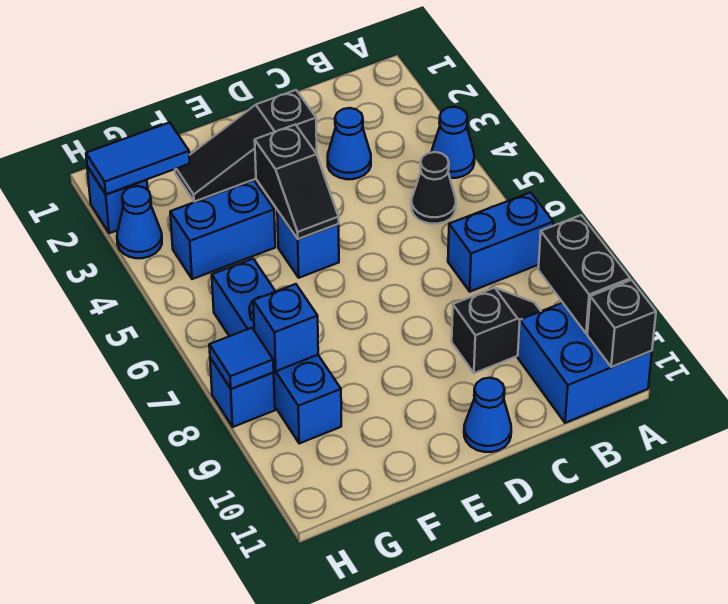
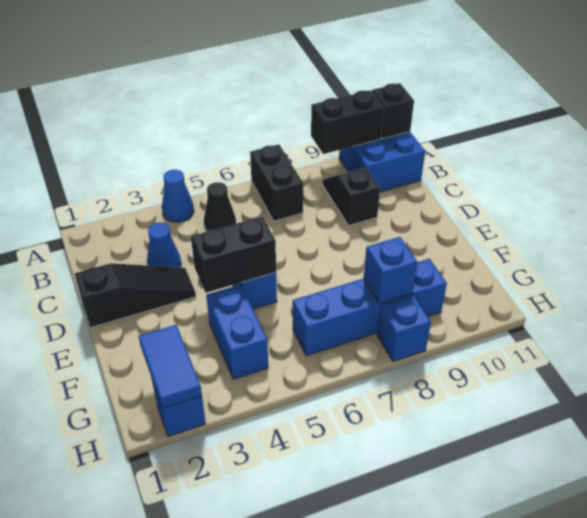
blue 1x2 brick [448,192,553,292] -> black 1x2 brick [250,144,303,221]
black 1x3 slope [175,90,317,202] -> black 1x3 slope turned to [74,263,196,328]
blue 1x1 cone [464,378,511,452] -> none
black 1x2 slope [255,124,339,239] -> black 1x2 brick [191,217,276,293]
blue 1x1 cone [117,186,162,258] -> none
blue 1x1 tile [209,328,274,389] -> none

